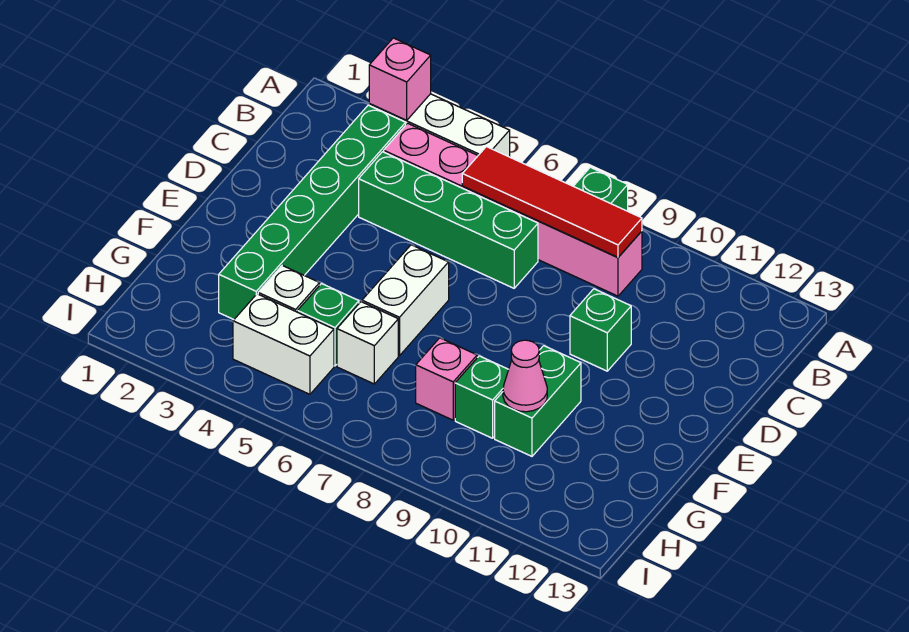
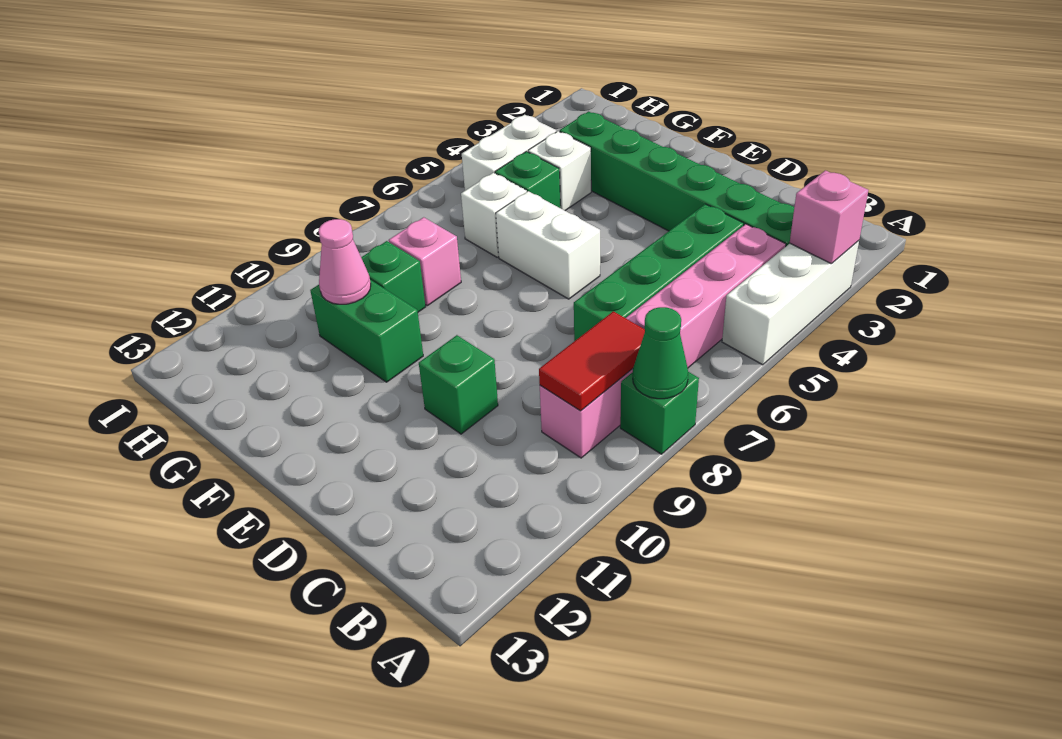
none -> green 1x1 cone [633,307,688,399]
red 1x4 tile [462,147,642,257] -> red 1x2 tile [539,311,645,411]

